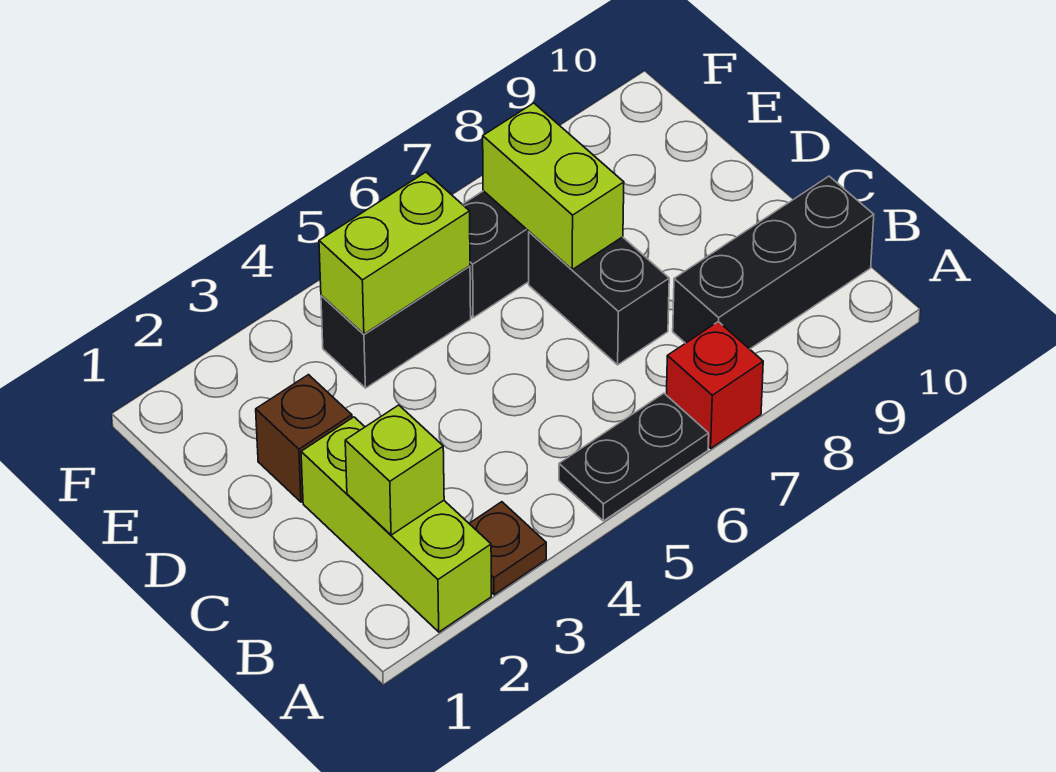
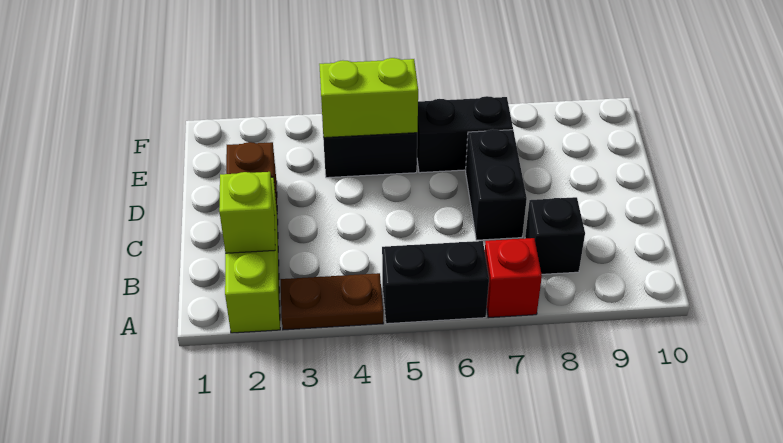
brown 1x1 plate [469,502,546,595] -> brown 1x2 plate [280,273,383,330]
black 1x2 plate [559,393,709,521] -> black 1x2 brick [382,241,489,324]
black 1x3 brick [673,176,874,349] -> black 1x1 brick [525,197,585,274]
lime 1x2 brick [483,103,624,270] -> none

